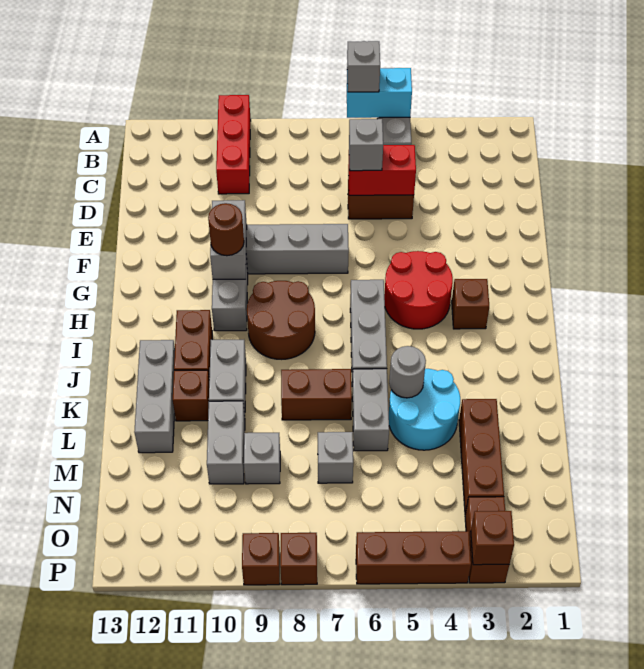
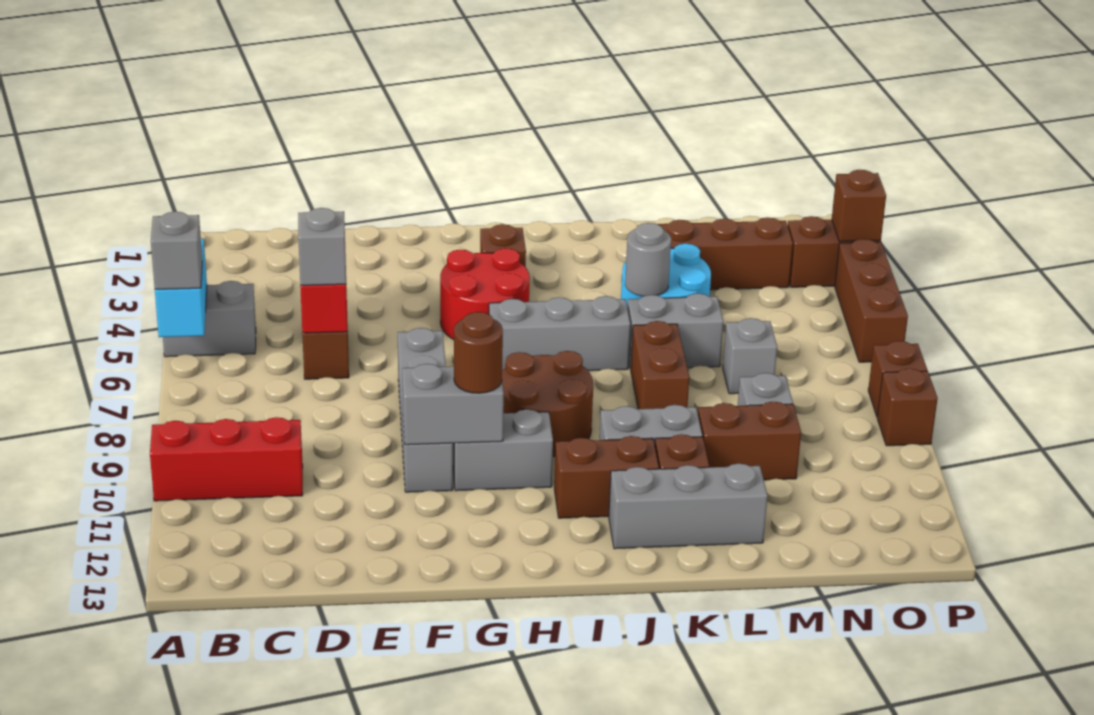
grey 1x2 brick [207,401,245,484] -> brown 1x2 brick [698,402,801,480]

